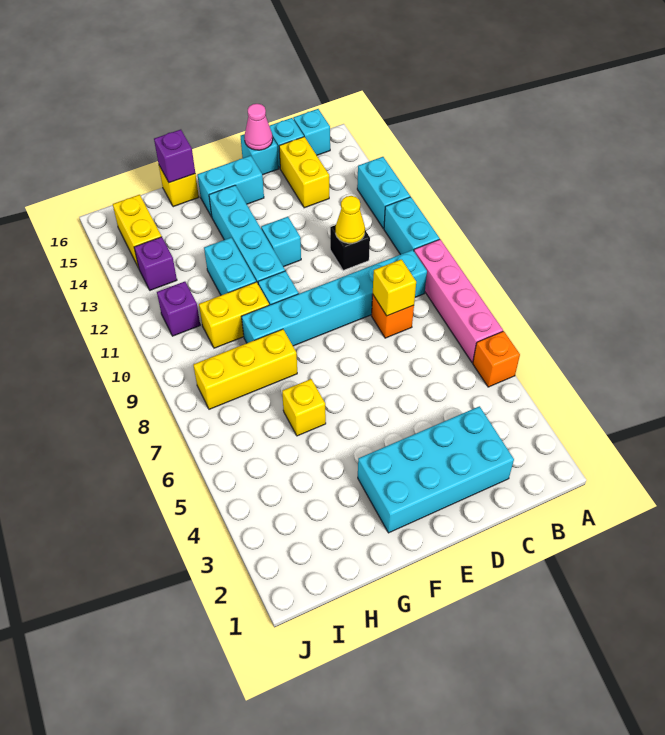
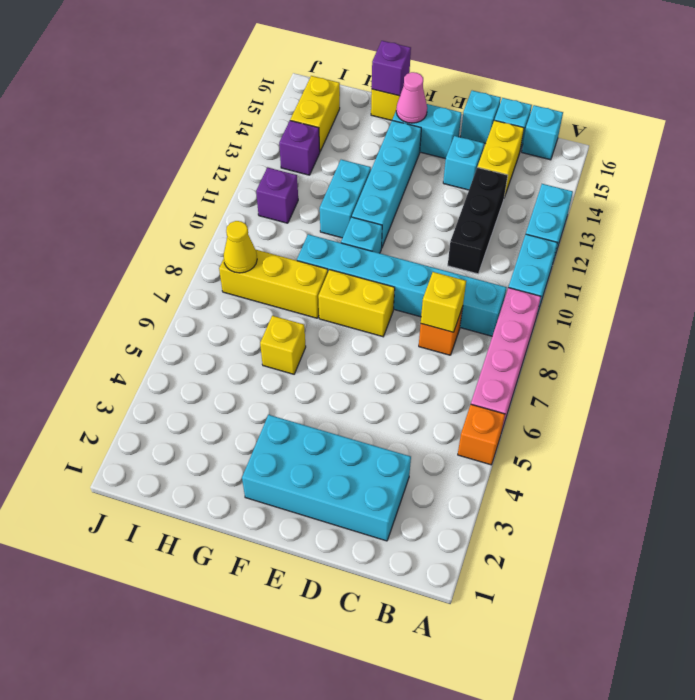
black 1x1 brick [330,225,370,270] -> black 1x3 brick [448,167,508,274]
yellow 1x1 cone [336,196,365,243] -> yellow 1x1 cone moved to [223,221,257,273]
pink 1x1 cone [245,104,273,150] -> pink 1x1 cone moved to [396,72,427,123]
cyan 1x1 brick [261,217,301,267] -> cyan 1x1 brick moved to [443,136,484,190]
yellow 1x2 brick [199,282,269,348] -> yellow 1x2 brick moved to [318,270,395,337]

